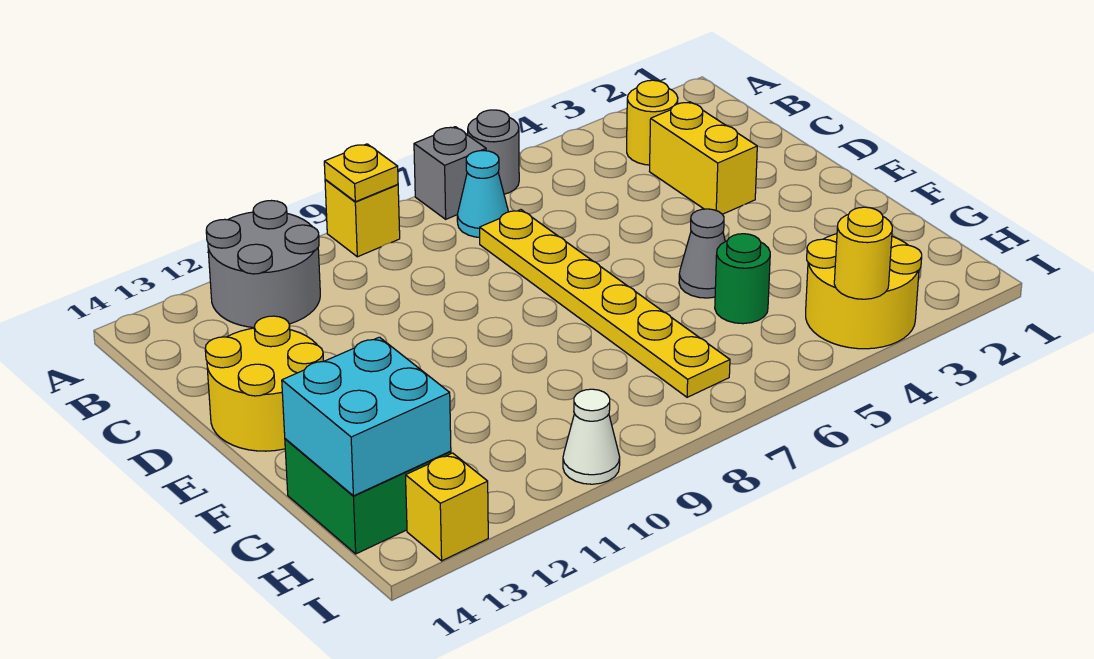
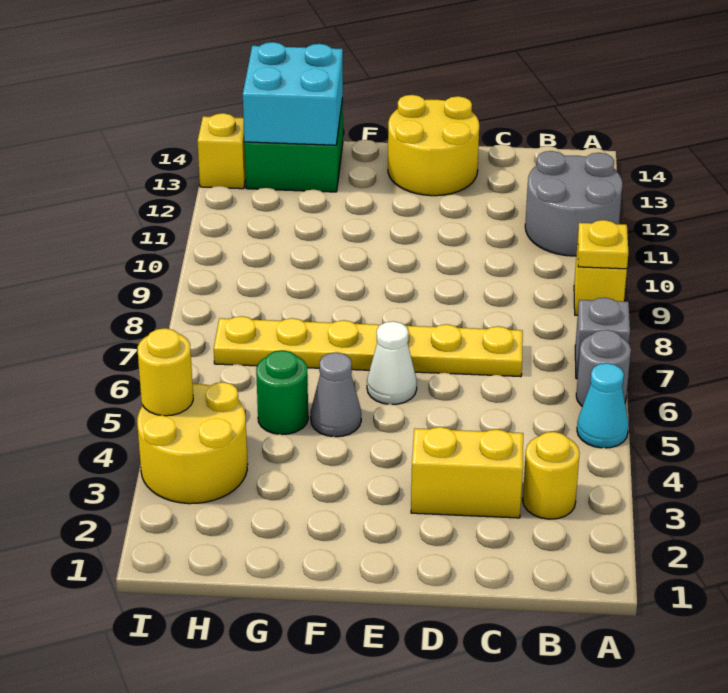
cyan 1x1 cone [457,151,508,237] -> cyan 1x1 cone moved to [577,363,629,448]
white 1x1 cone [563,389,620,484] -> white 1x1 cone moved to [367,321,417,404]

